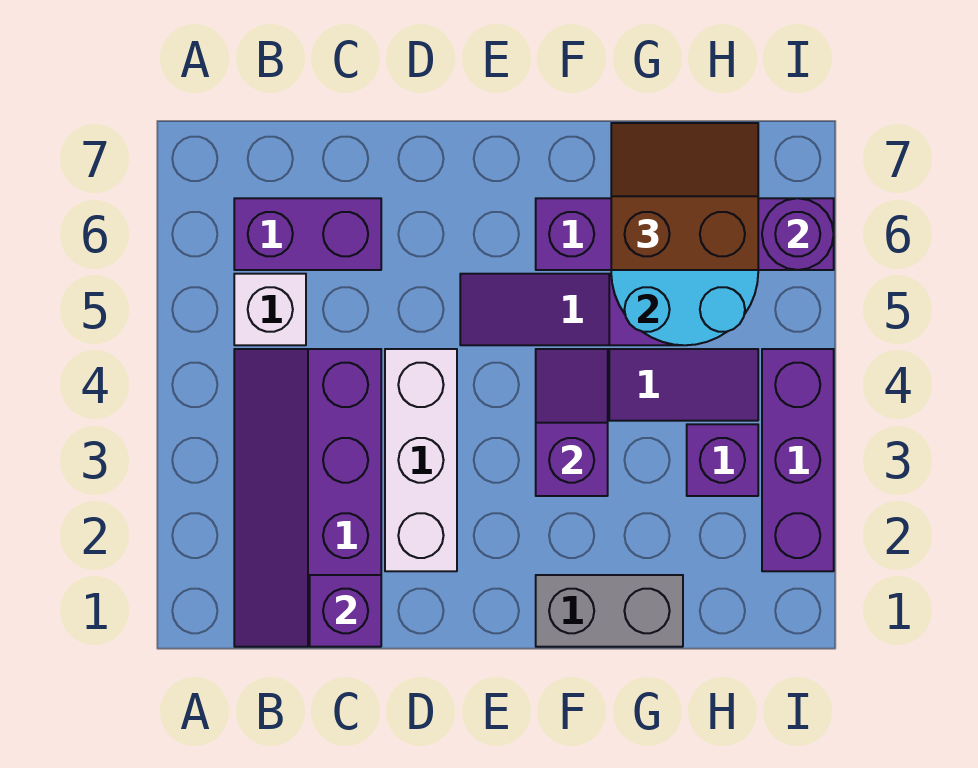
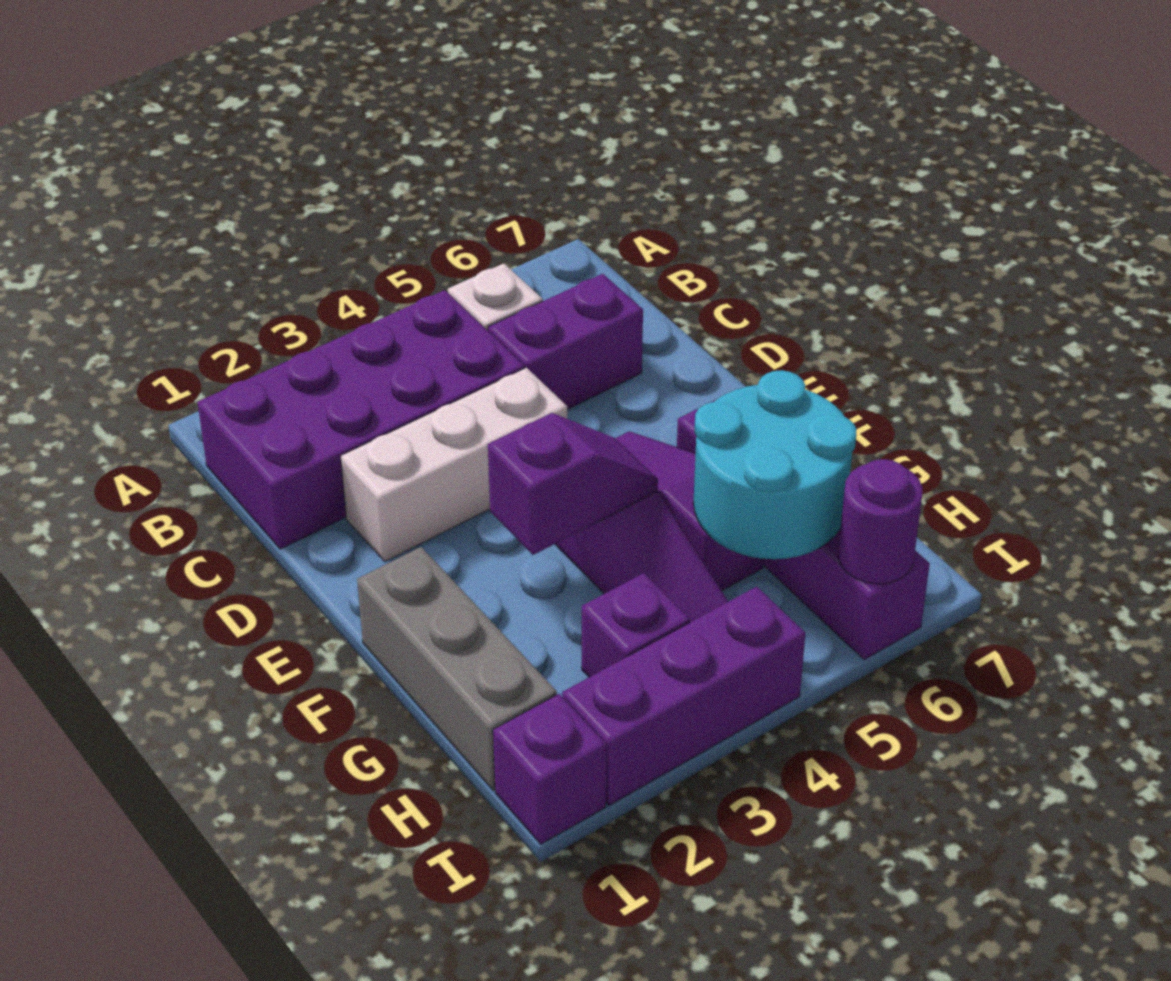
purple 2x4 slope [234,349,381,647] -> purple 2x4 brick [197,290,525,549]
purple 1x2 brick [234,198,381,270] -> purple 1x2 brick turned to [488,274,643,409]
purple 1x1 brick [310,575,381,647] -> purple 1x1 brick moved to [493,694,606,844]
grey 1x2 brick [536,575,683,647] -> grey 1x3 brick [357,547,557,790]
brown 2x2 slope [611,123,758,270] -> none

